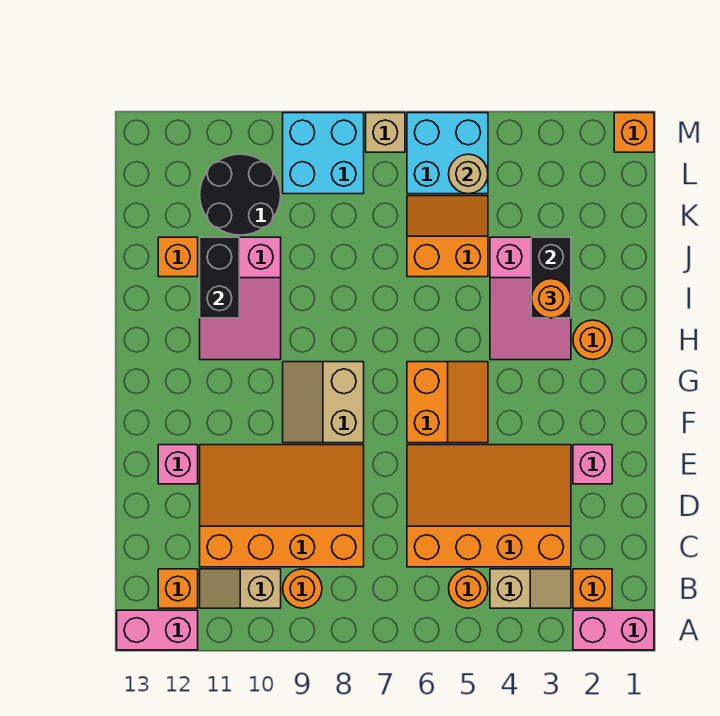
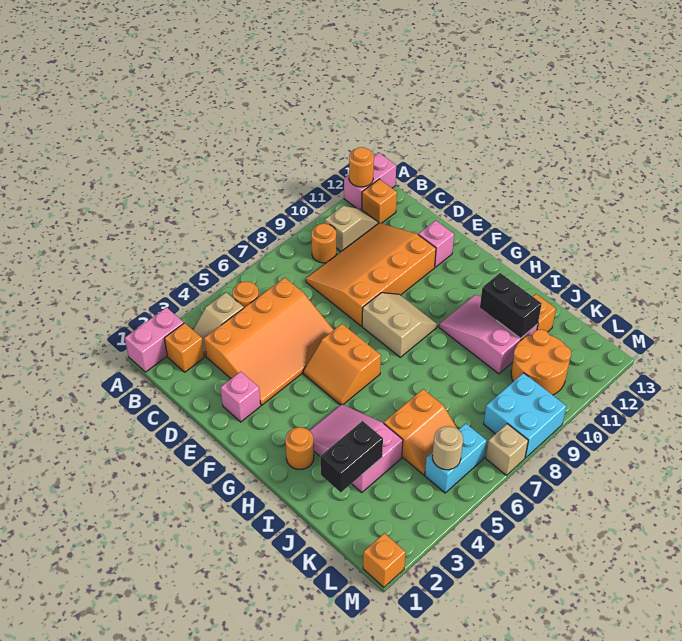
orange 3x4 slope [200,445,364,567] -> orange 3x4 slope turned to [306,223,436,326]
black 1x2 brick [531,237,571,318] -> black 1x2 brick turned to [320,421,383,492]
orange 1x1 round brick [531,279,571,318] -> orange 1x1 round brick moved to [349,147,374,187]
black 2x2 round brick [200,154,281,235] -> orange 2x2 round brick [511,330,571,395]
cyan 2x2 brick [407,113,488,194] -> cyan 1x2 brick [425,423,487,493]

